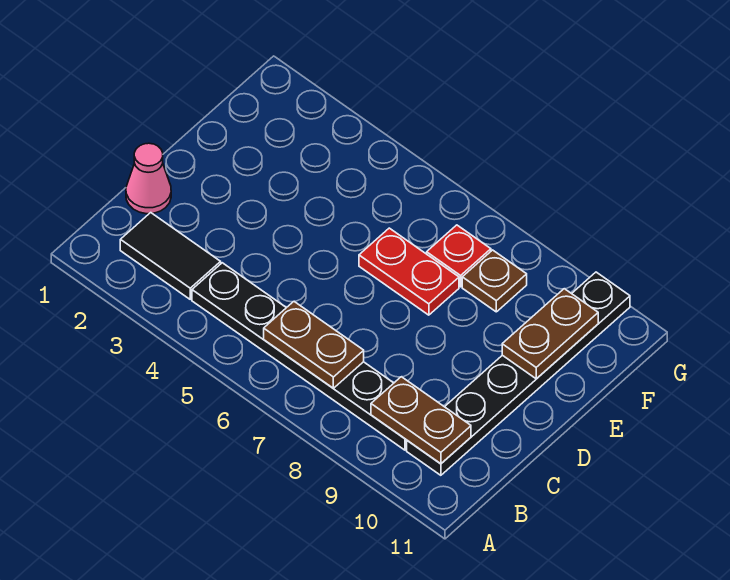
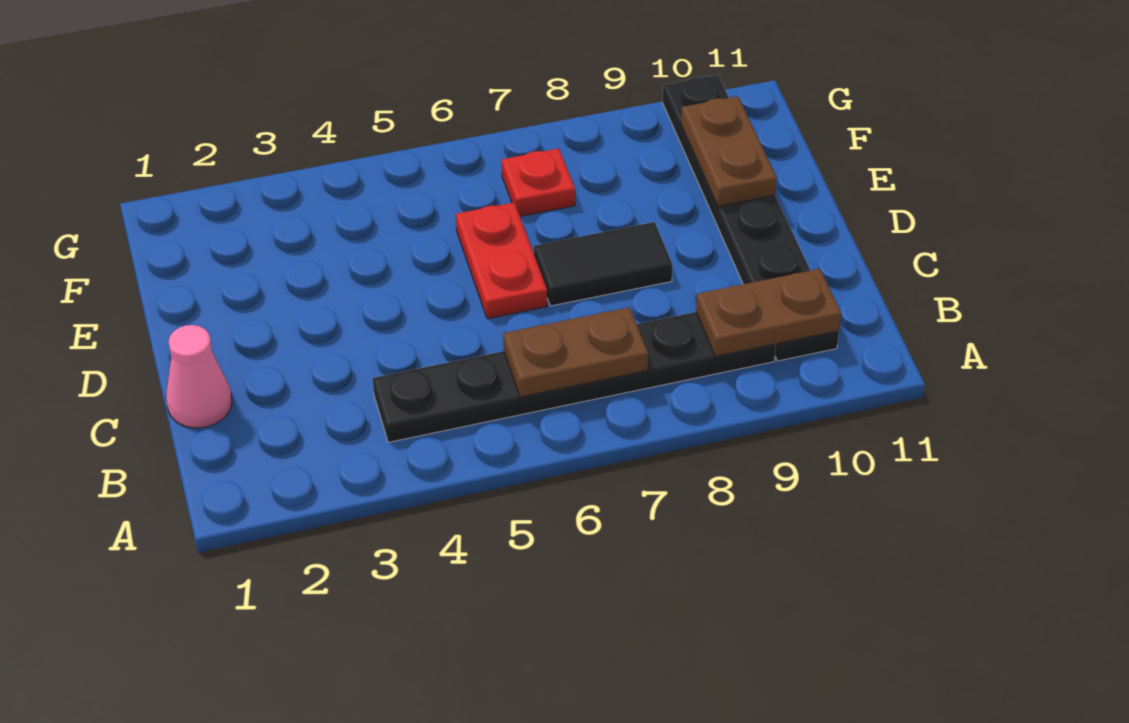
black 1x2 tile [120,213,221,299] -> black 1x2 tile moved to [534,222,673,306]
red 1x2 plate [359,228,459,315] -> red 1x2 plate turned to [456,203,547,319]
brown 1x1 plate [462,250,527,312] -> none

